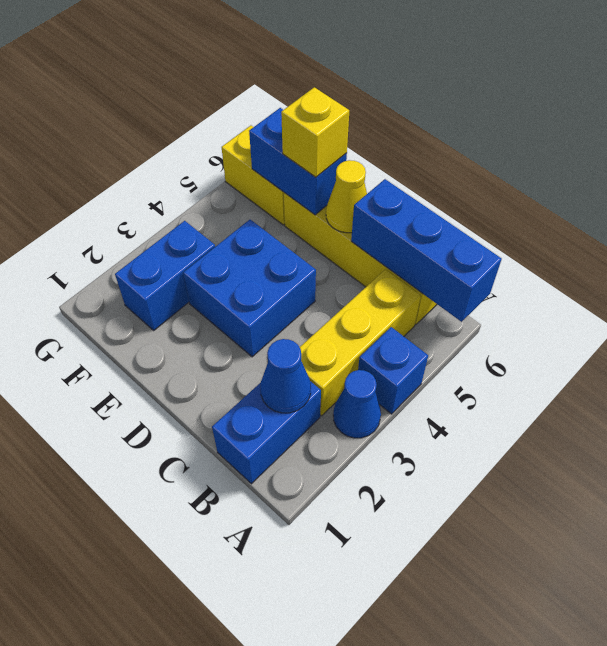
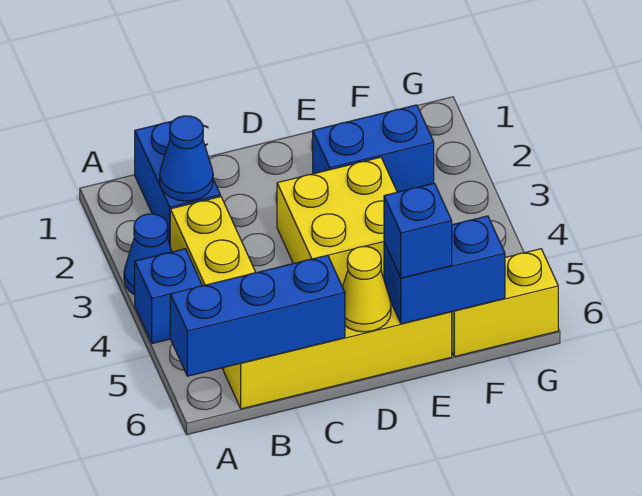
blue 2x2 brick [183,220,316,357] -> yellow 2x2 brick [277,157,397,287]
yellow 1x1 brick [281,87,349,177] -> blue 1x1 brick [384,183,452,278]
blue 1x2 brick [115,221,215,330] -> blue 1x2 brick turned to [313,105,434,192]

